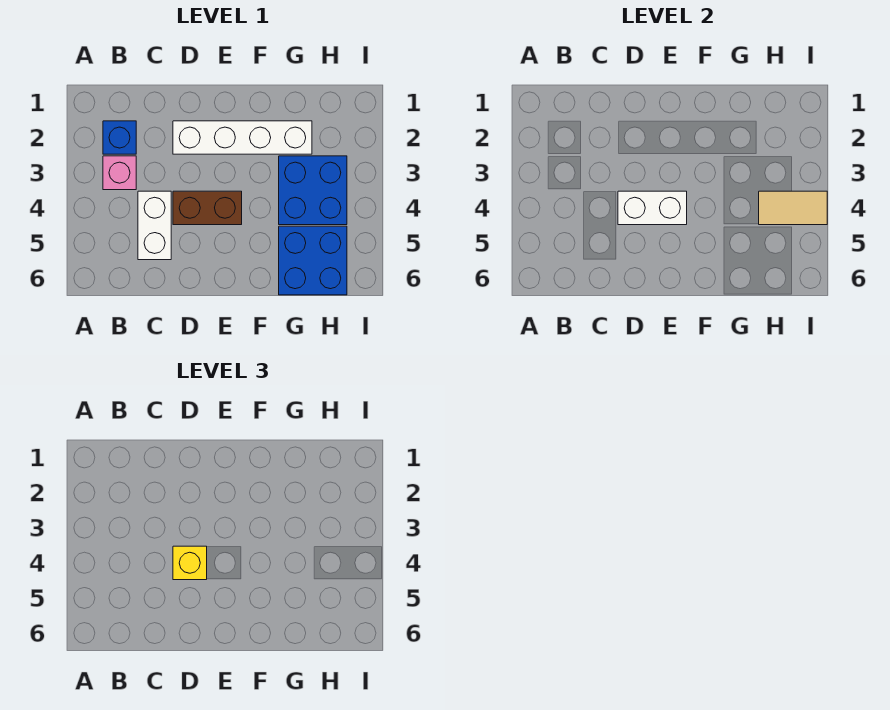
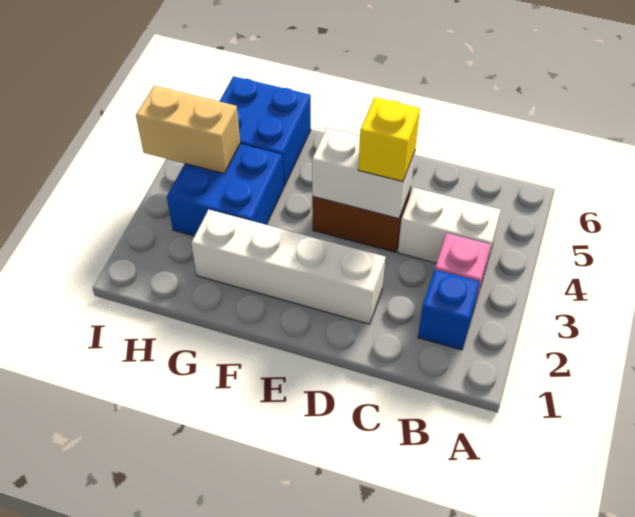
white 1x2 brick [138,191,171,260] -> white 1x2 brick turned to [398,187,501,270]
tan 1x2 tile [759,191,827,225] -> tan 1x2 brick [136,86,240,173]

